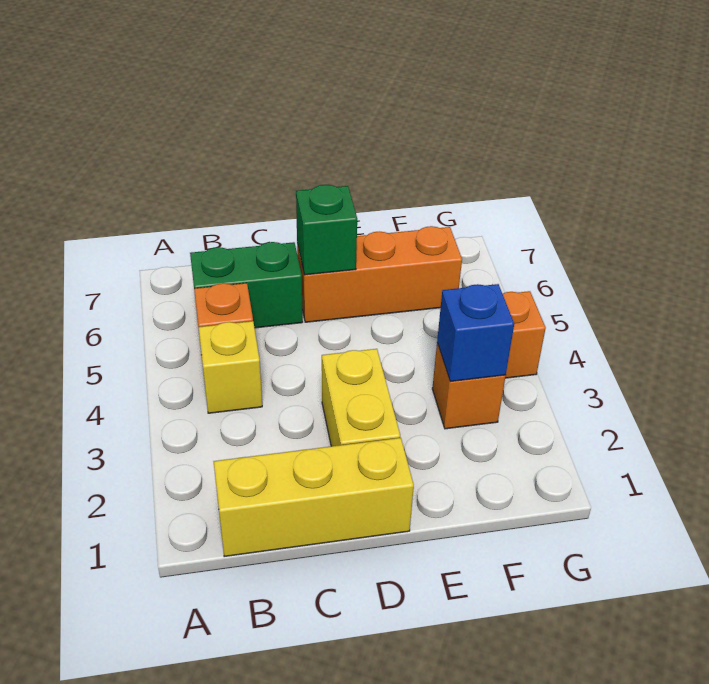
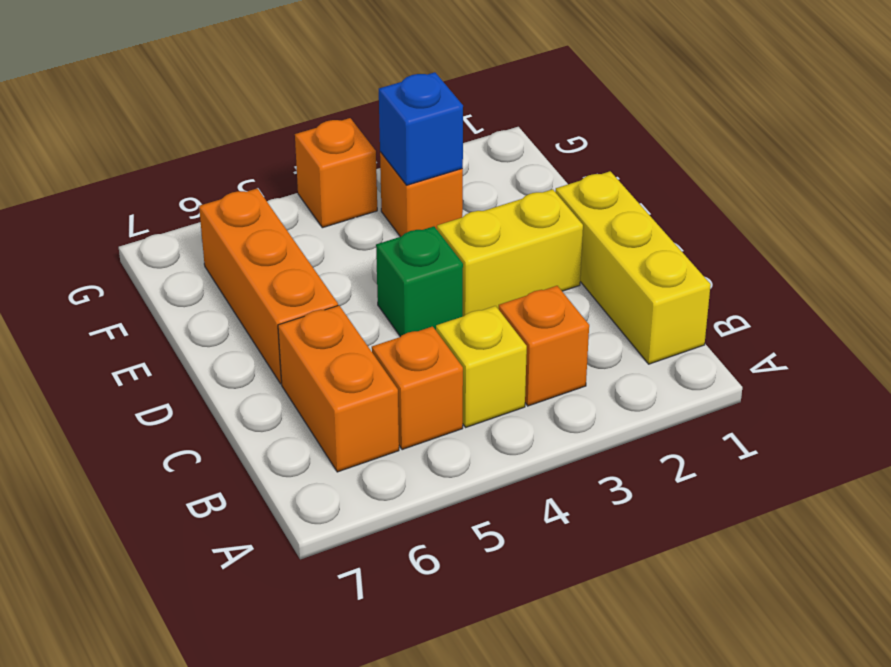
none -> orange 1x1 brick [499,286,589,406]
green 1x2 brick [190,242,303,328] -> orange 1x2 brick [278,305,399,472]
green 1x1 brick [296,185,357,275] -> green 1x1 brick moved to [376,226,463,337]

